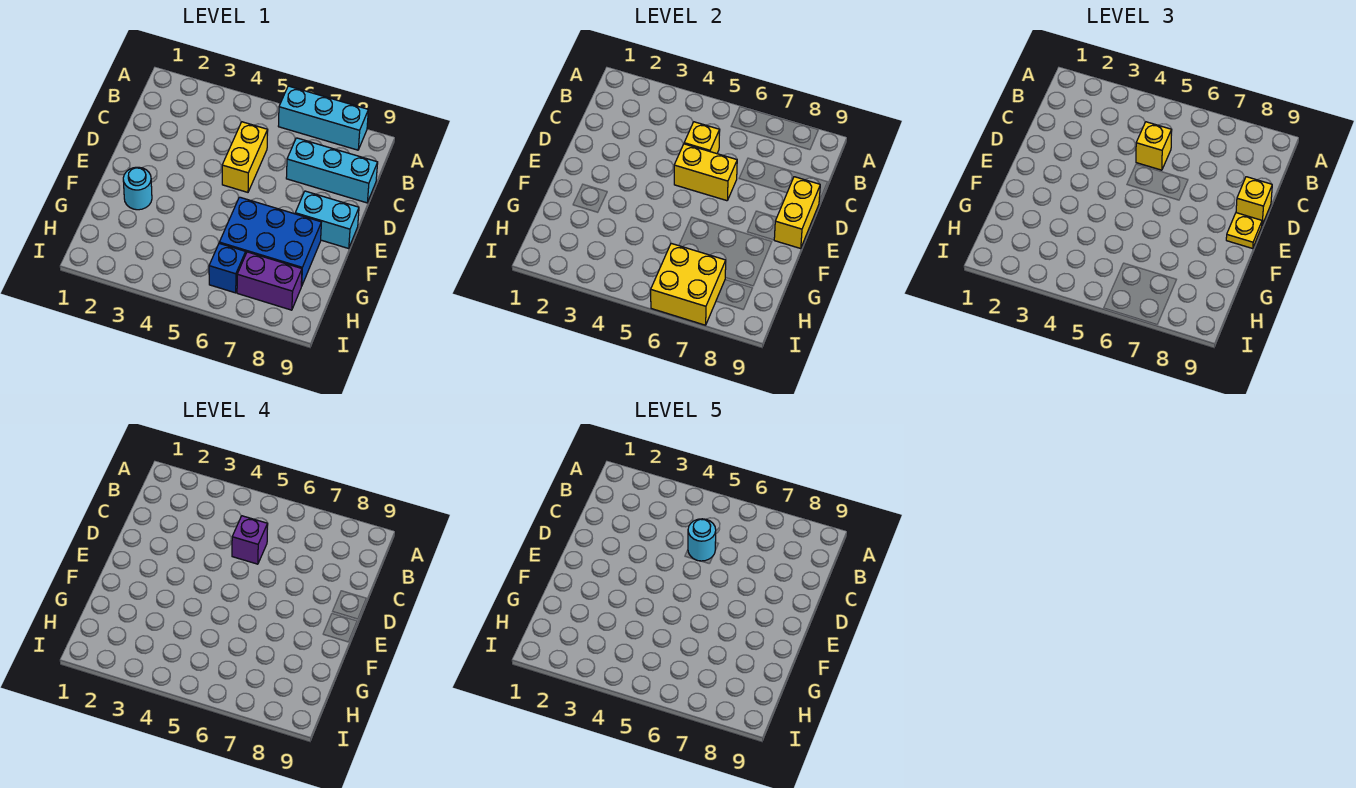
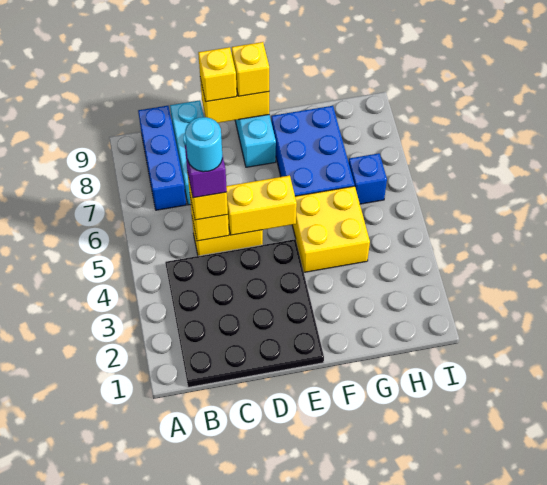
cyan 1x3 brick [278,86,368,150] -> none
none -> black 4x4 plate [165,239,324,387]
none -> blue 1x3 brick [138,106,186,210]
yellow 1x2 brick [674,144,737,201] -> yellow 1x2 brick turned to [226,175,297,235]
yellow 1x1 plate [1226,213,1262,248] -> yellow 1x1 brick [232,42,269,96]
cyan 1x1 round brick [123,167,152,210] -> none
yellow 2x2 brick [651,243,726,325] -> yellow 2x2 brick moved to [292,186,370,272]
purple 1x2 brick [237,252,302,310] -> none

